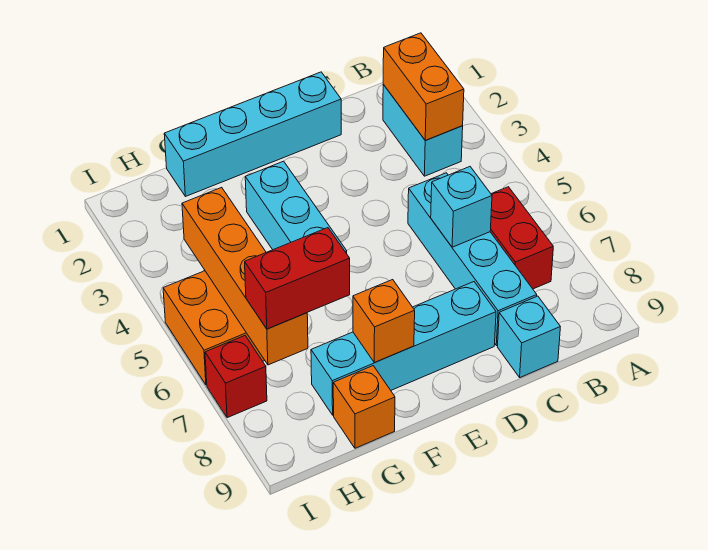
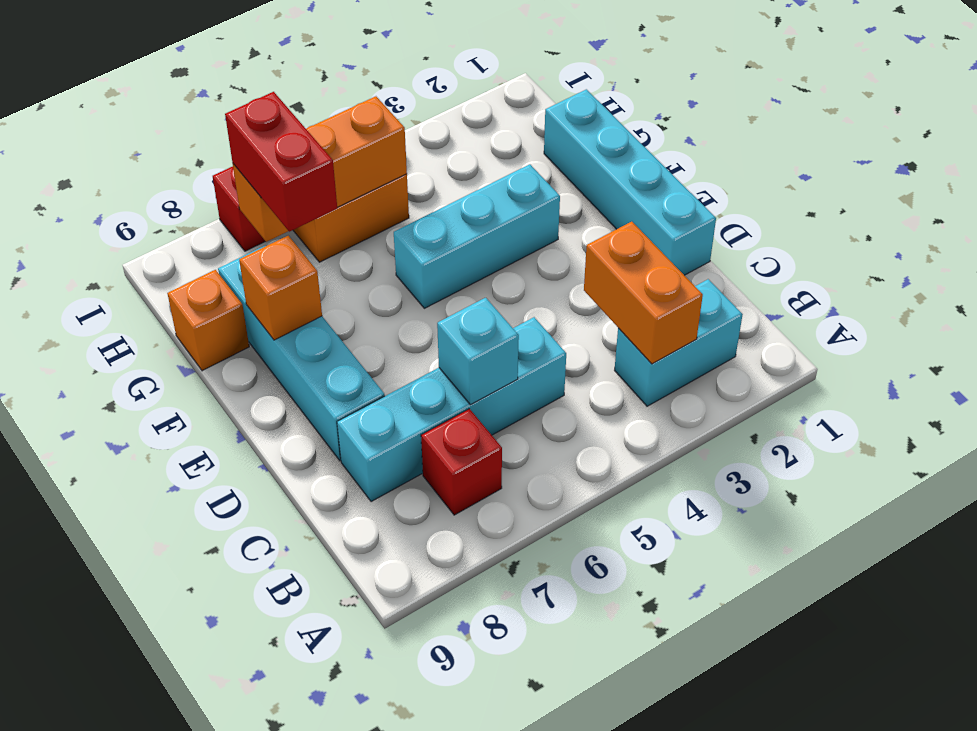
orange 1x2 brick [383,33,464,140] -> orange 1x2 brick turned to [584,222,703,364]
red 1x2 brick [490,187,553,289] -> red 1x1 brick [421,409,502,515]
cyan 1x1 brick [498,296,560,377] -> none
orange 1x4 brick [182,187,308,365] -> orange 1x3 brick [233,96,407,242]

